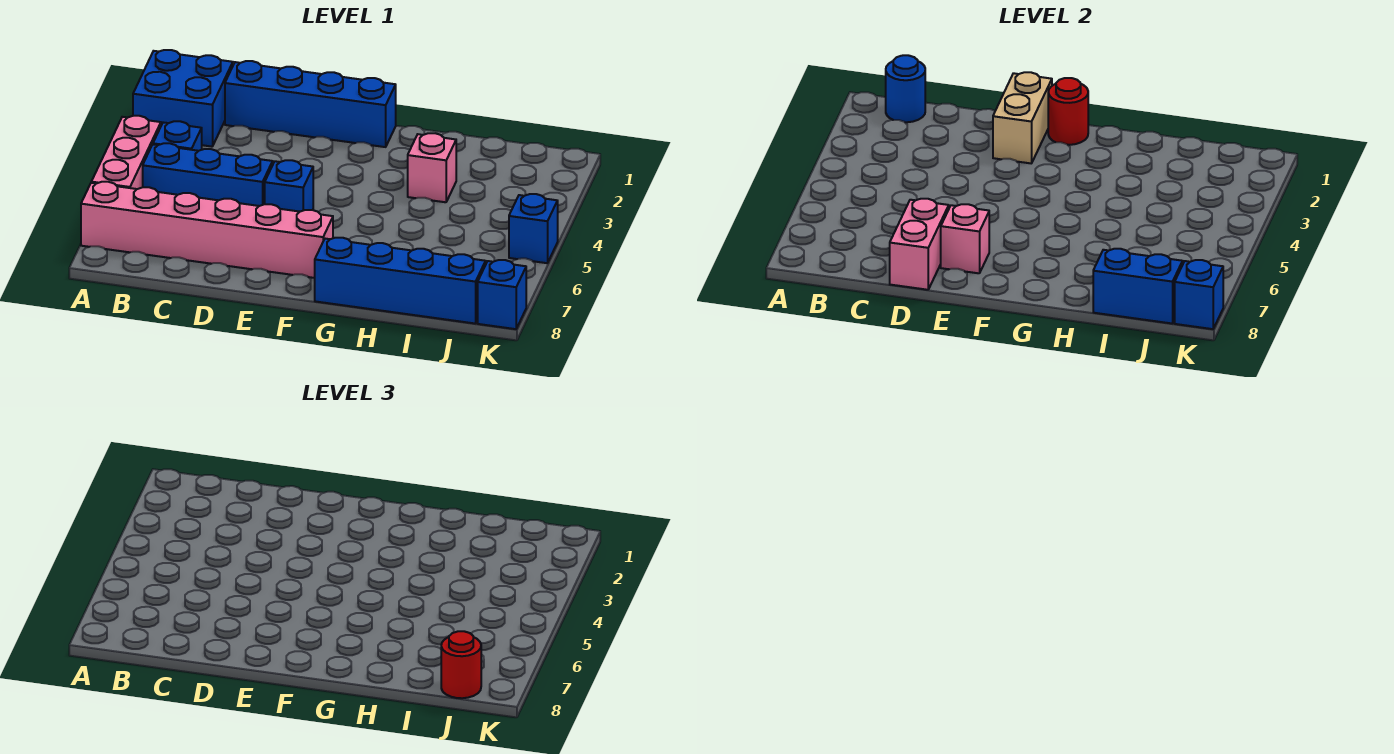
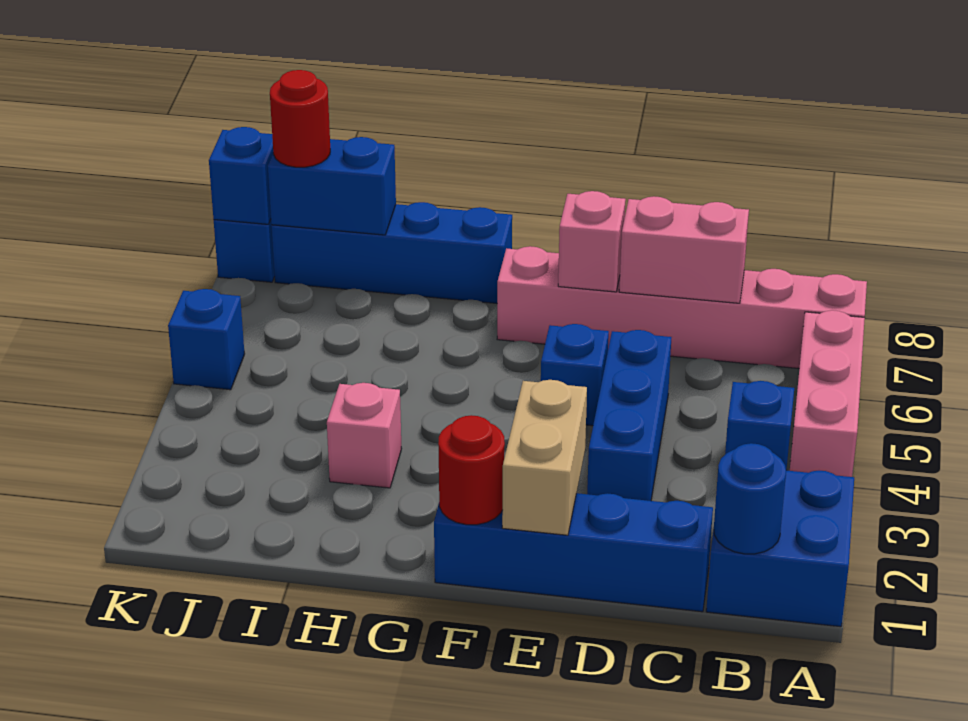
blue 1x3 brick [143,143,273,206] -> blue 1x3 brick turned to [587,330,671,501]
pink 1x2 brick [890,199,949,290] -> pink 1x2 brick turned to [619,196,749,303]

